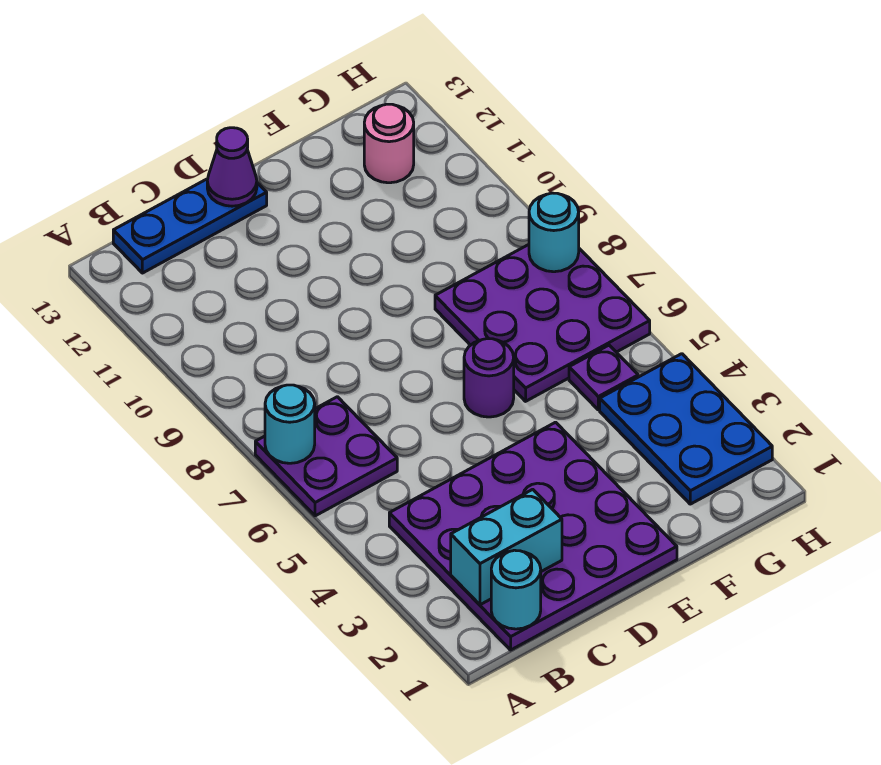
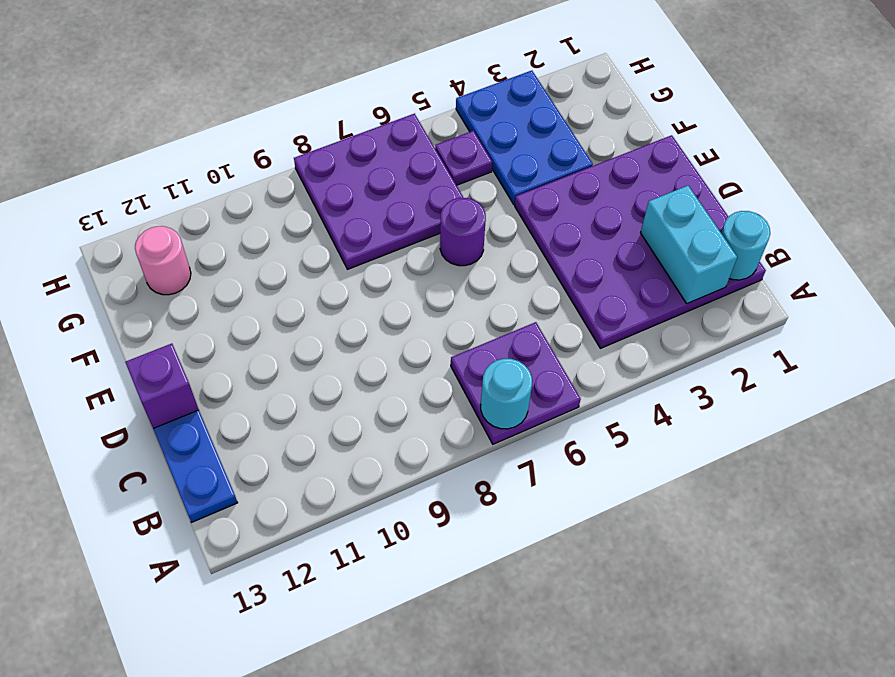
purple 1x1 cone [207,128,257,206] -> purple 1x1 brick [125,344,199,428]
blue 2x3 plate [600,354,772,504] -> blue 2x3 plate turned to [456,71,593,204]
cyan 1x1 round brick [529,193,579,272] -> none

